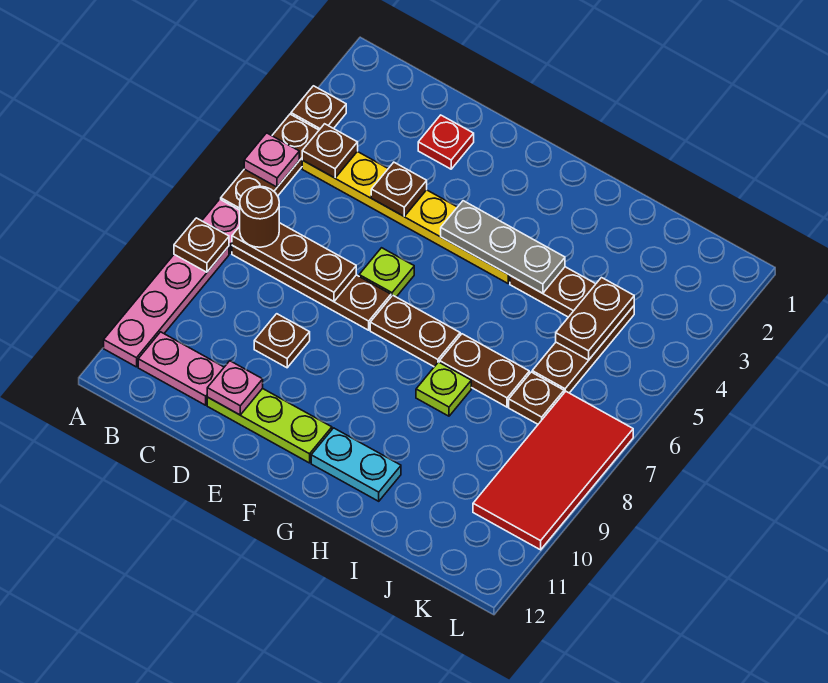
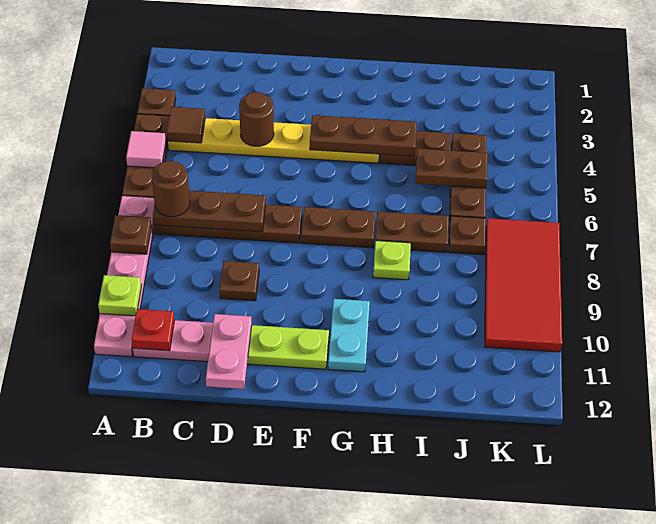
pink 1x1 plate [244,133,299,187] -> pink 1x1 tile [126,131,166,168]
brown 1x1 plate [302,124,358,178] -> brown 1x1 tile [167,107,205,143]
red 1x1 plate [418,115,474,169] -> red 1x1 plate moved to [132,309,175,351]
brown 1x1 plate [371,162,427,216] -> brown 1x1 round brick [239,92,274,146]
pink 1x1 plate [207,361,263,415] -> pink 1x2 plate [206,314,252,389]
lime 1x1 plate [359,248,414,297] -> lime 1x1 plate moved to [98,275,141,316]
grey 1x3 plate [441,201,565,293] -> brown 1x3 plate [310,115,417,156]
cyan 1x2 plate [311,428,401,501] -> cyan 1x2 plate turned to [328,299,370,372]
brown 1x2 plate [556,278,634,360] -> brown 1x2 plate turned to [415,149,488,188]

